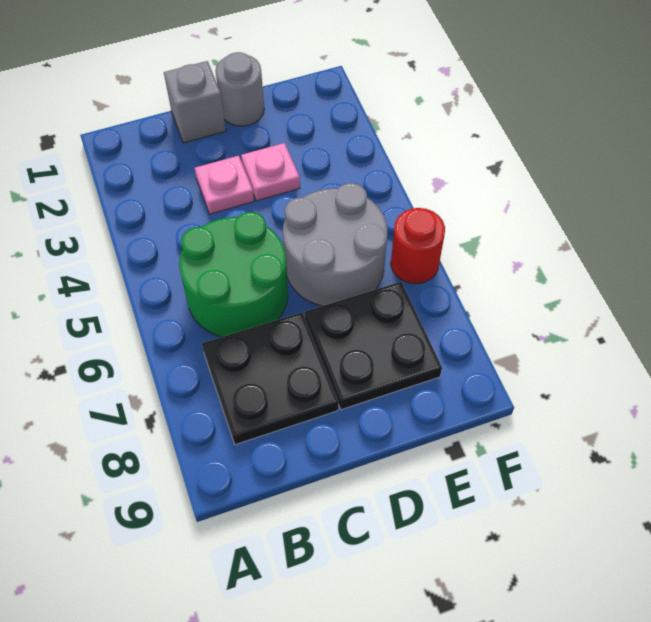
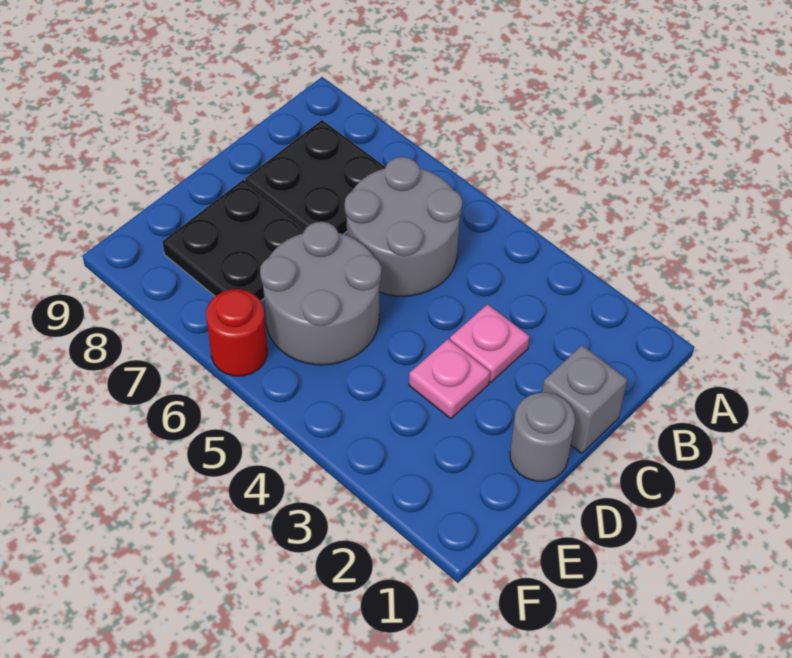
green 2x2 round brick [179,212,288,337] -> grey 2x2 round brick [345,157,462,296]

